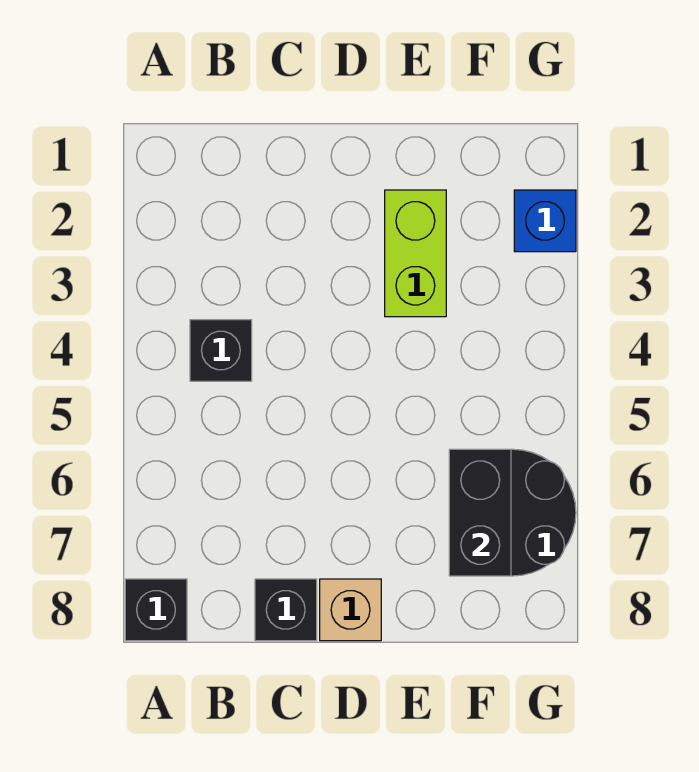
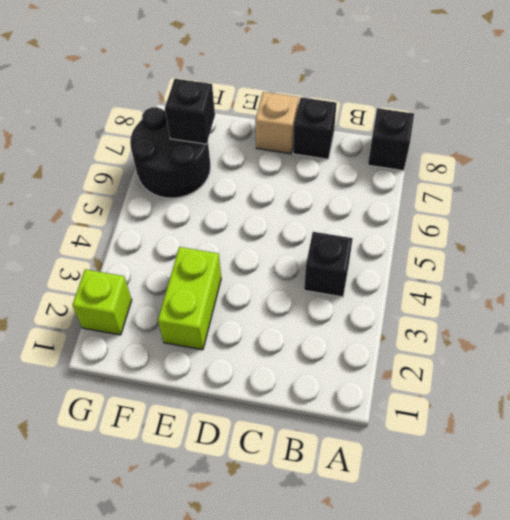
black 1x2 brick [449,449,511,576] -> black 1x1 brick [165,79,215,144]
blue 1x1 brick [514,190,576,252] -> lime 1x1 brick [72,269,132,335]

